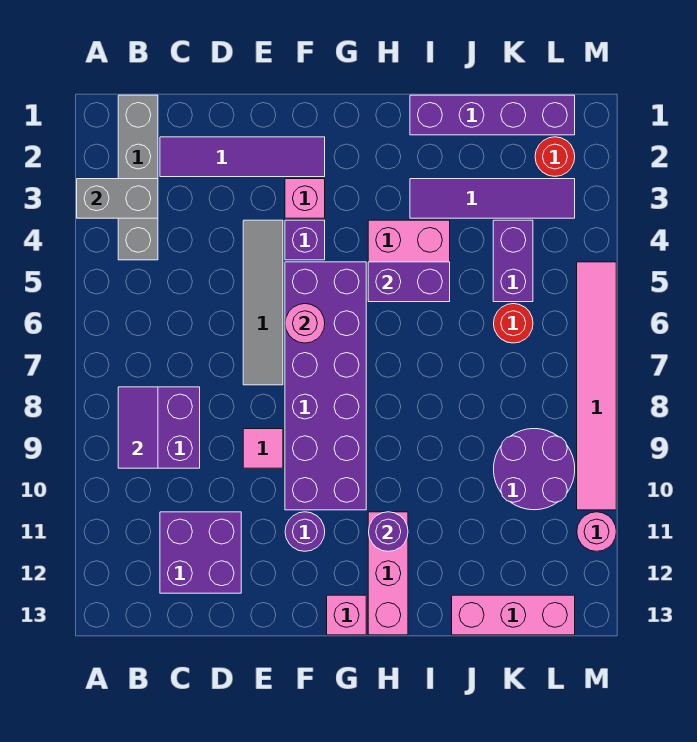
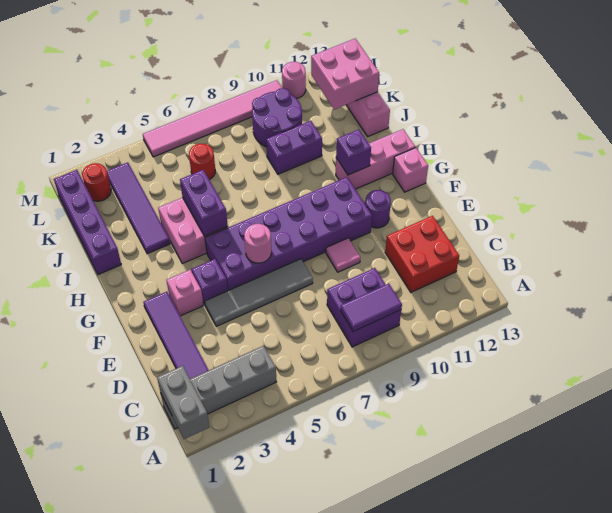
grey 1x2 brick [77,179,158,218] -> grey 1x2 brick moved to [157,366,209,439]
purple 2x2 brick [160,512,241,593] -> red 2x2 brick [385,216,459,292]
purple 1x1 round brick [369,512,408,551] -> purple 1x1 brick [336,129,371,175]
purple 1x2 brick [493,220,533,302] -> purple 1x2 brick moved to [266,121,322,174]
none -> pink 2x2 brick [311,39,379,109]

